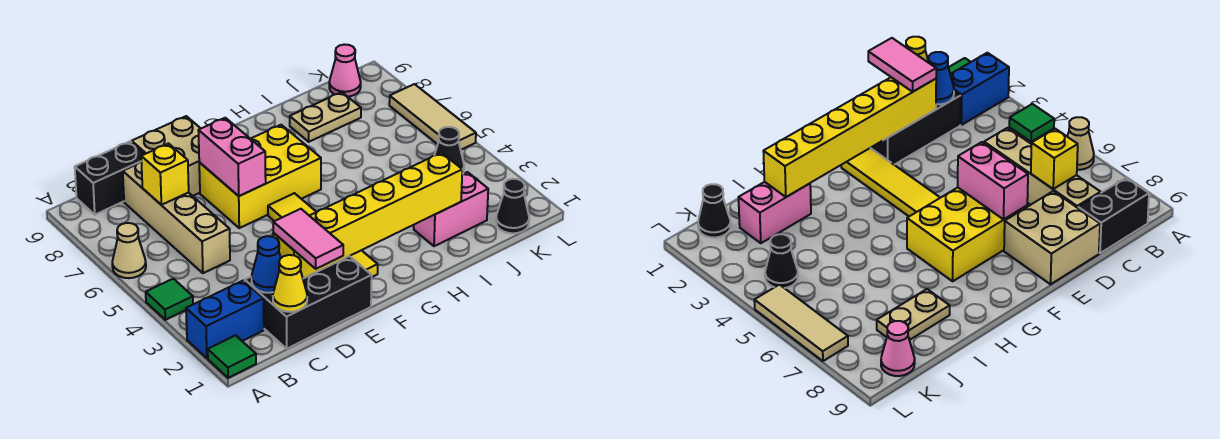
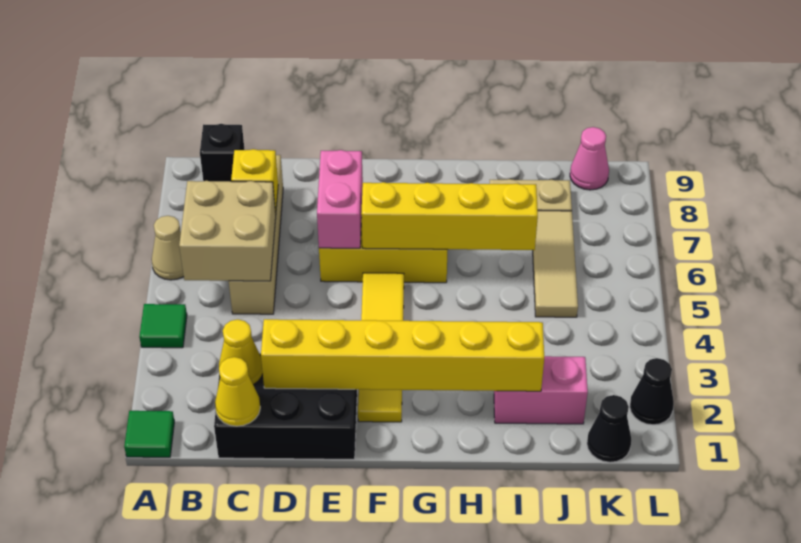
blue 1x2 brick [186,280,264,358] -> none
black 1x2 brick [75,141,144,215] -> black 1x1 brick [200,124,245,182]
blue 1x1 cone [251,236,281,293] -> yellow 1x1 cone [219,319,263,385]
pink 1x2 tile [273,209,343,269] -> none
tan 2x2 brick [132,116,201,196] -> tan 2x2 brick moved to [179,181,276,281]
none -> yellow 1x4 brick [361,182,538,250]
black 1x1 cone [435,127,464,174] -> black 1x1 cone moved to [630,358,674,425]
tan 1x3 tile [389,84,476,150] -> tan 1x3 tile moved to [533,211,578,317]

